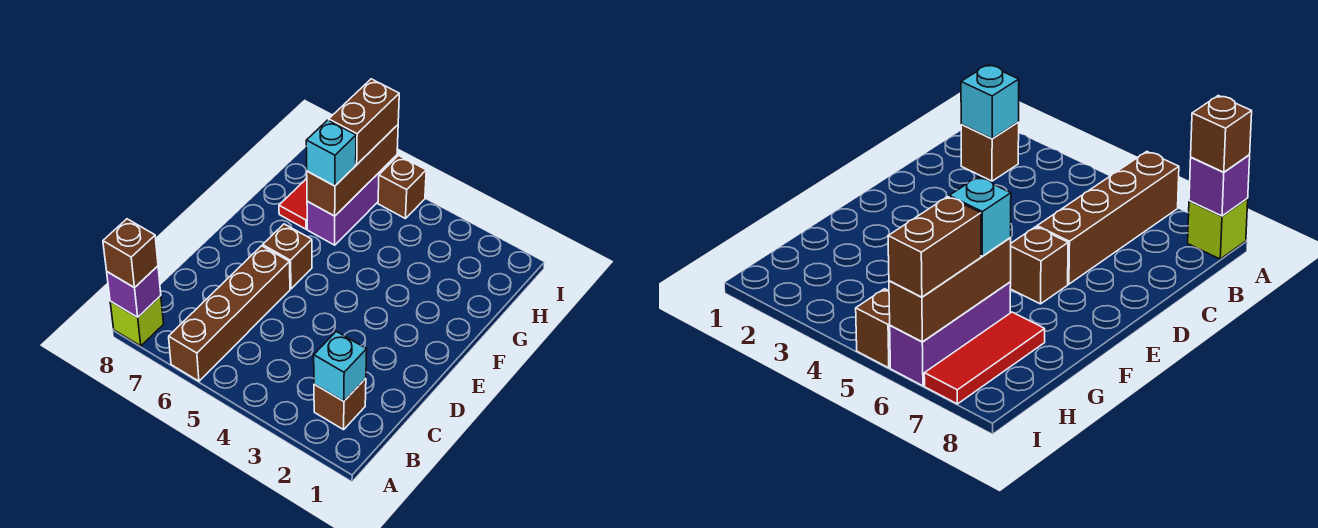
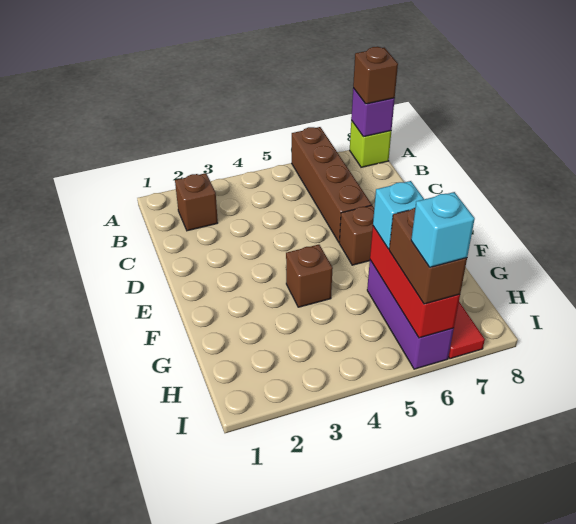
cyan 1x1 brick [314,331,367,401] -> cyan 1x1 brick moved to [411,192,475,267]
brown 1x3 brick [307,125,398,216] -> red 1x3 brick [370,226,460,338]
brown 1x1 brick [378,156,426,219] -> brown 1x1 brick moved to [286,245,333,307]

